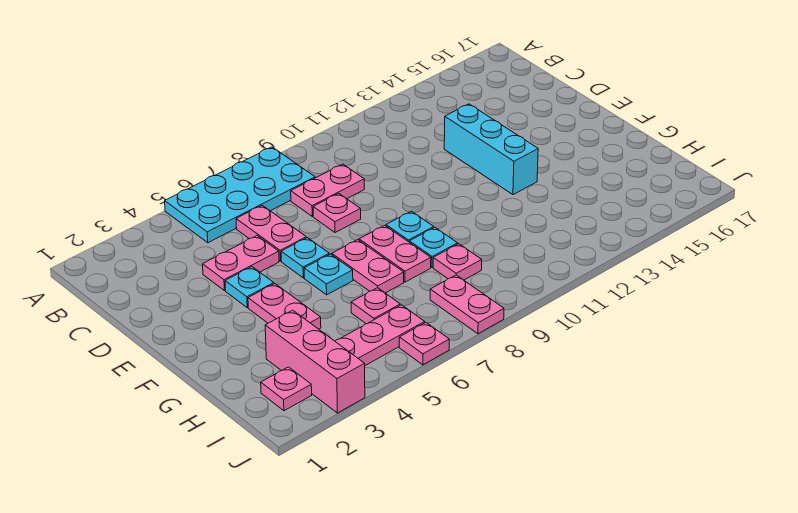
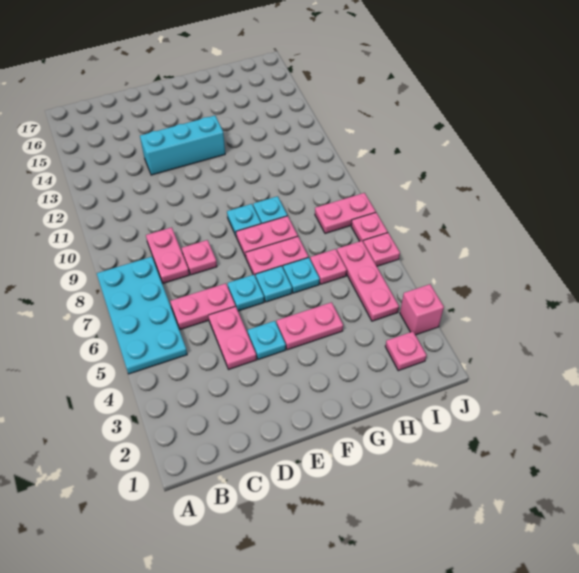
none -> cyan 1x1 plate [283,257,320,293]
pink 1x3 brick [265,310,365,413] -> pink 1x1 brick [400,284,444,335]
pink 1x1 plate [433,244,482,280] -> pink 1x1 plate moved to [351,213,388,241]

